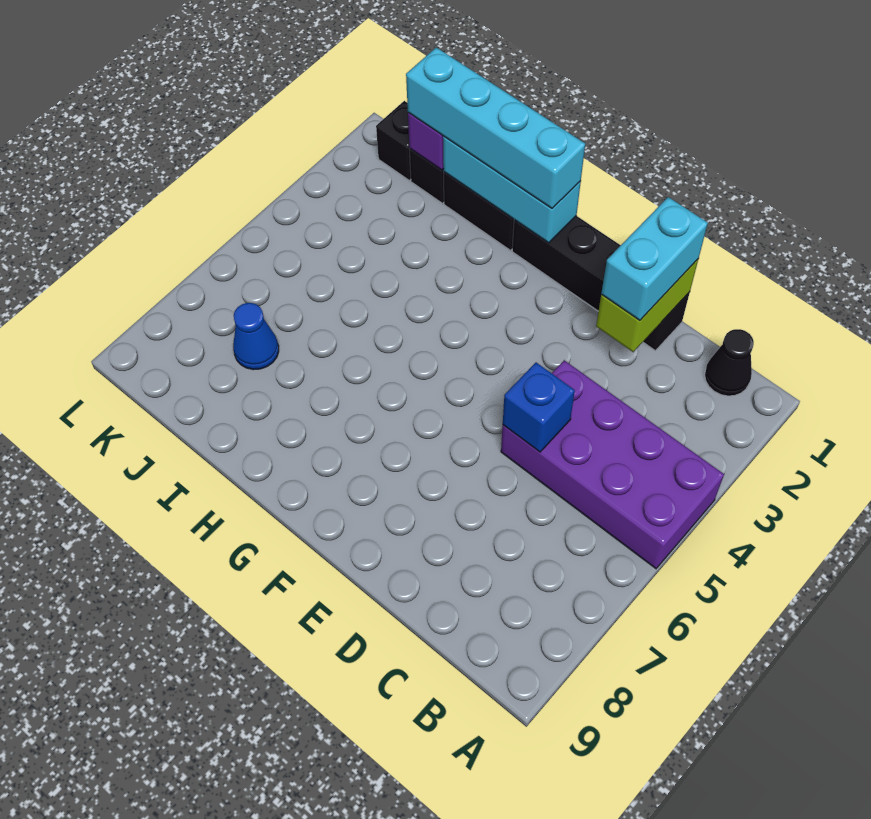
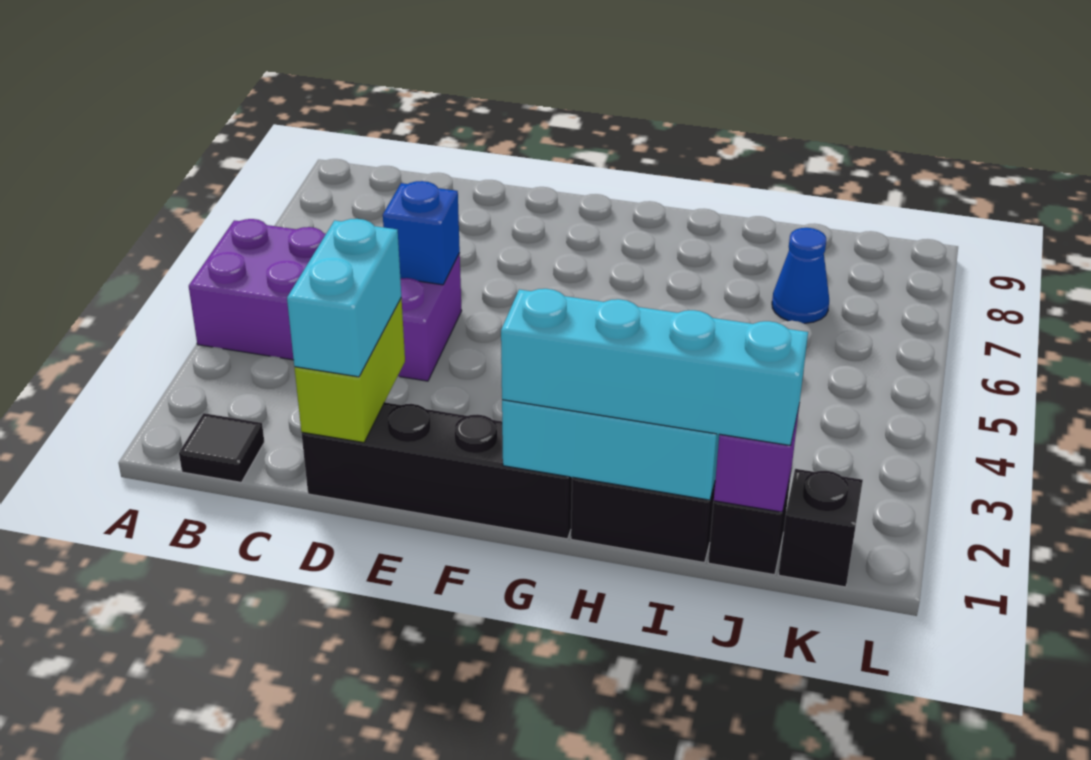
black 1x1 cone [705,329,754,396] -> black 1x1 tile [179,413,264,482]

